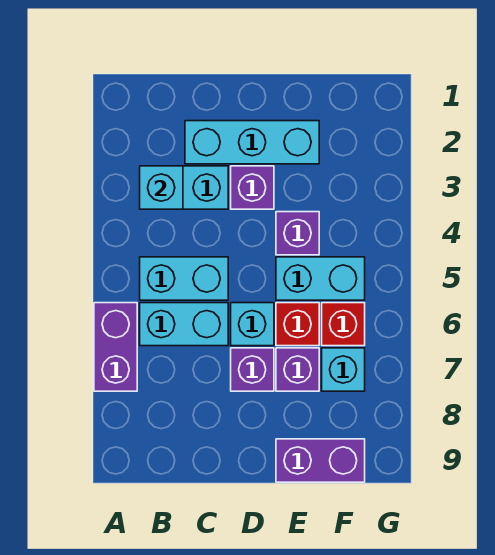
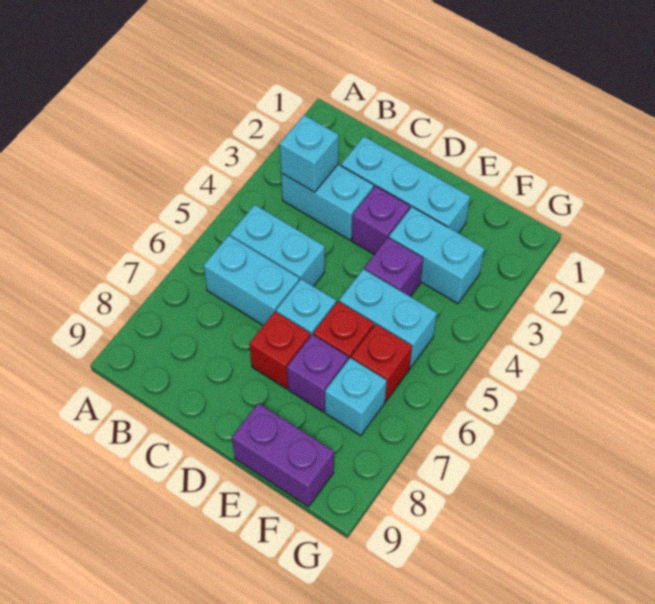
purple 1x2 brick [94,303,137,391] -> none
purple 1x1 brick [231,348,274,391] -> red 1x1 brick [249,312,310,388]
none -> cyan 1x2 brick [389,207,484,304]

